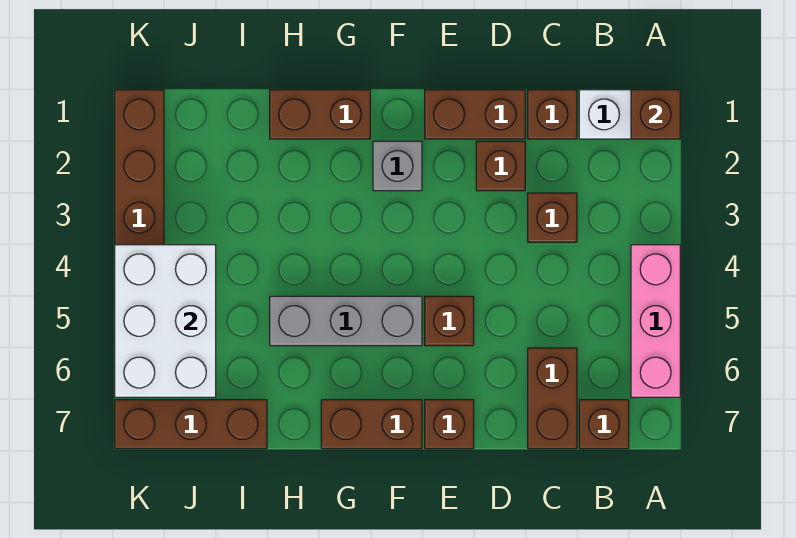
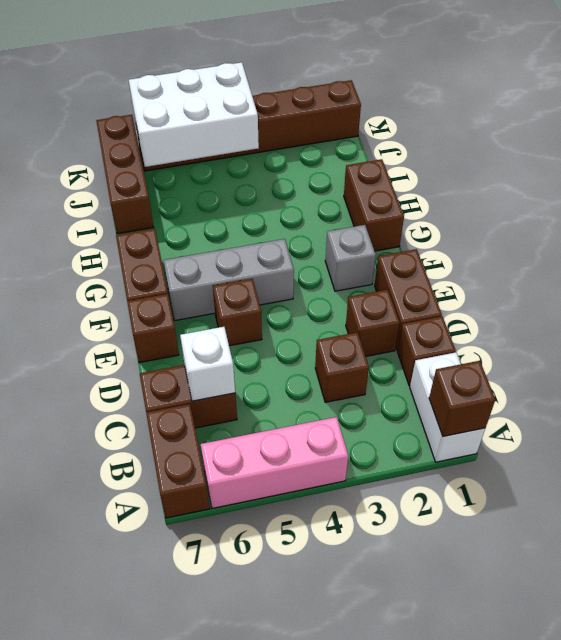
brown 1x1 brick [579,400,629,449] -> brown 1x2 brick [146,404,210,518]
none -> white 1x1 brick [180,327,235,401]
grey 1x3 brick [270,296,422,346] -> grey 1x3 brick turned to [163,239,294,321]

